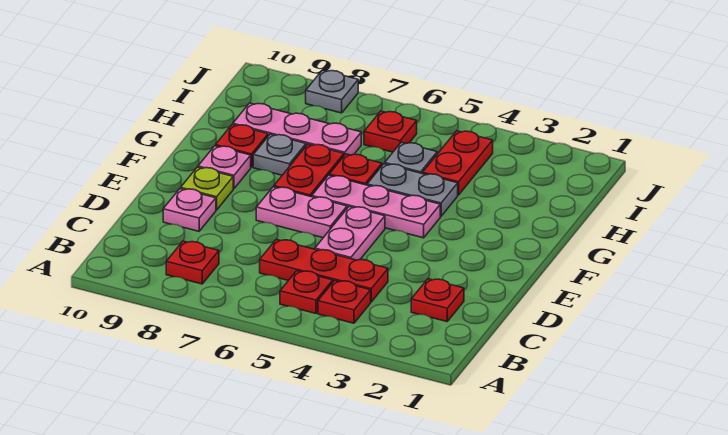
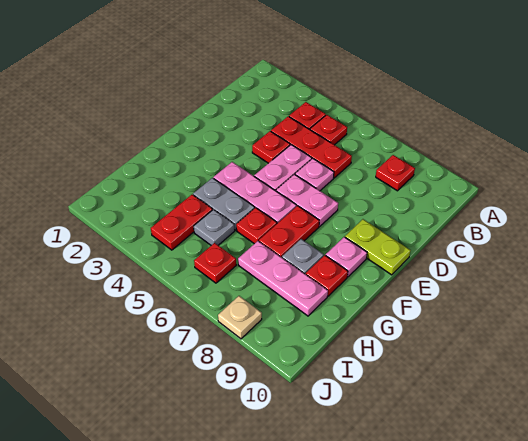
red 1x1 plate [411,279,464,322] -> red 1x1 plate moved to [252,131,290,163]
pink 1x1 plate [163,188,216,231] -> pink 1x1 plate moved to [295,158,334,191]
lime 1x1 plate [181,167,233,210] -> lime 1x2 plate [345,219,411,275]
grey 1x1 plate [306,70,358,113] -> tan 1x1 plate [218,296,262,339]

